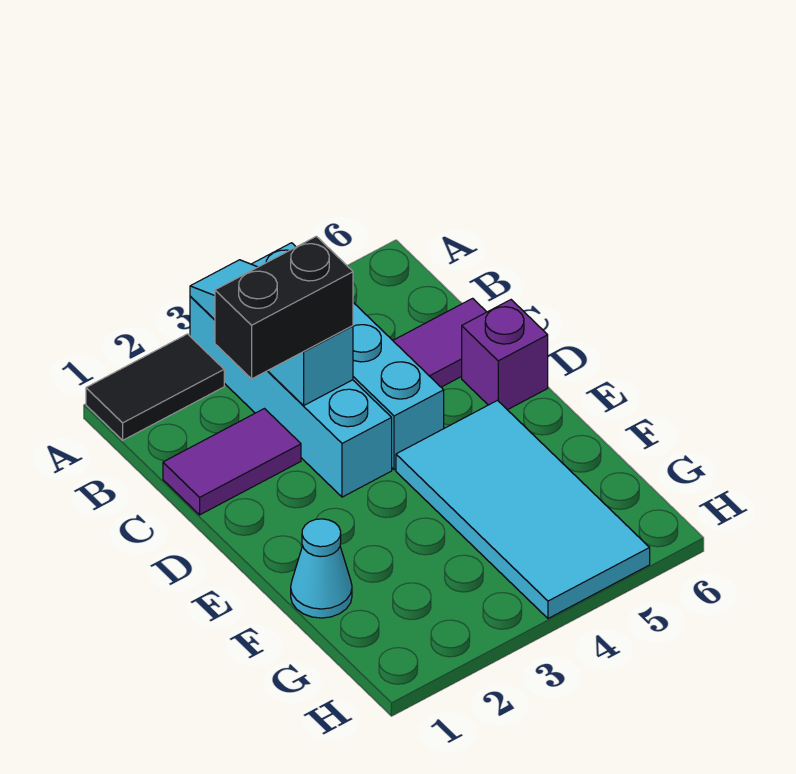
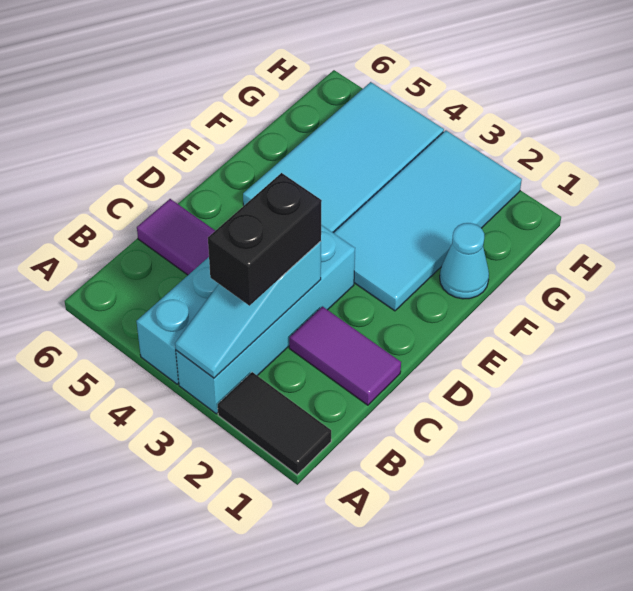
black 1x2 brick [215,236,353,379] -> black 1x2 brick turned to [208,173,322,306]
purple 1x1 brick [462,300,548,410] -> none
none -> cyan 2x4 tile [334,130,522,311]

